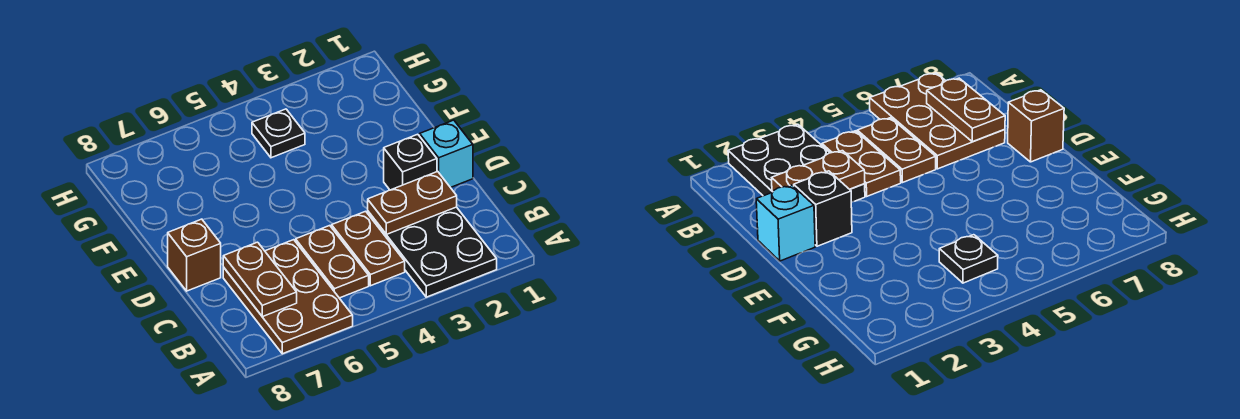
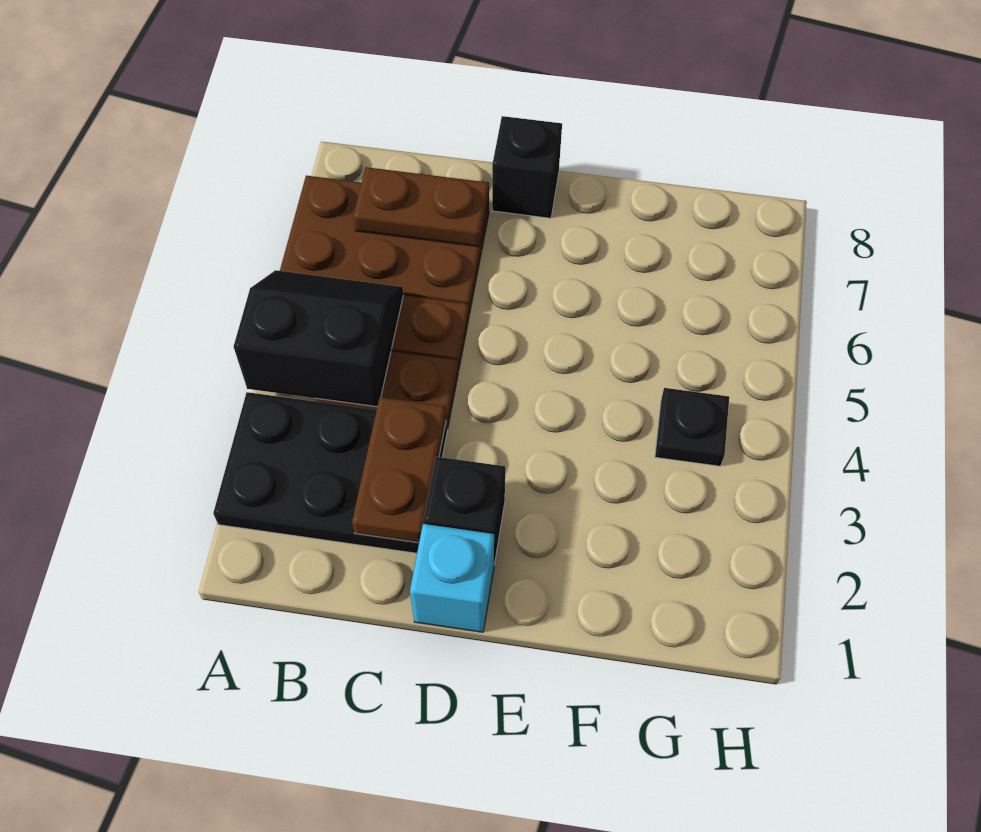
none -> black 2x2 slope [234,270,403,407]
brown 1x1 brick [168,219,221,291] -> black 1x1 brick [492,116,562,218]

